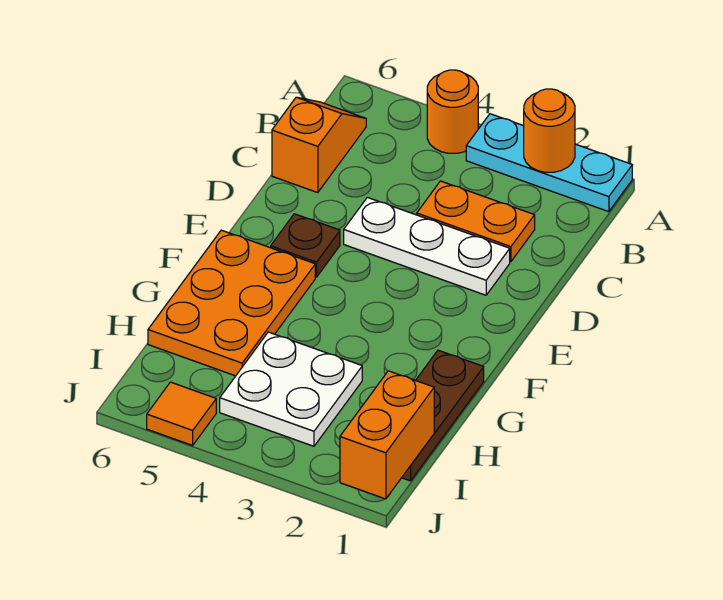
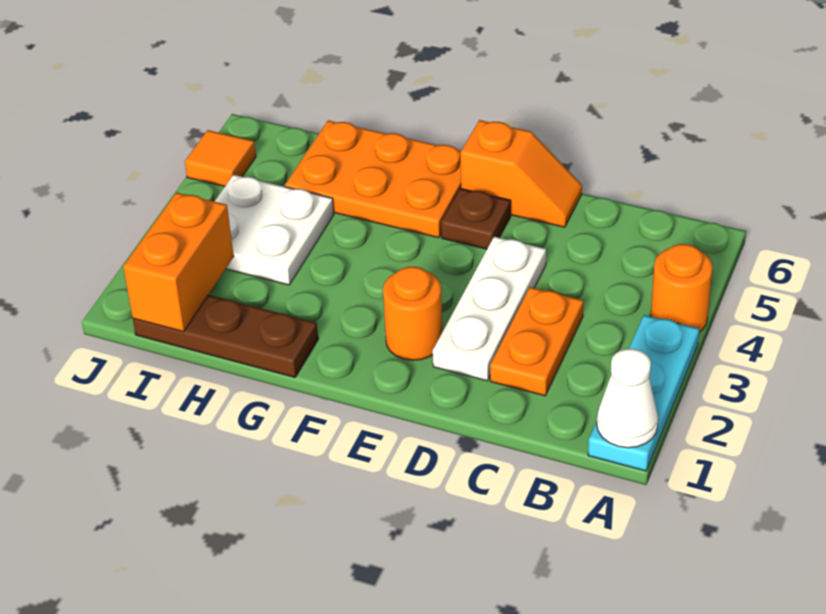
none -> white 1x1 cone [597,349,658,448]
orange 1x1 round brick [524,89,575,172] -> orange 1x1 round brick moved to [383,267,442,360]
orange 1x2 slope [272,97,366,193] -> orange 1x2 slope moved to [461,120,582,227]
orange 1x2 brick [340,371,434,499] -> orange 1x2 brick turned to [123,193,234,332]

